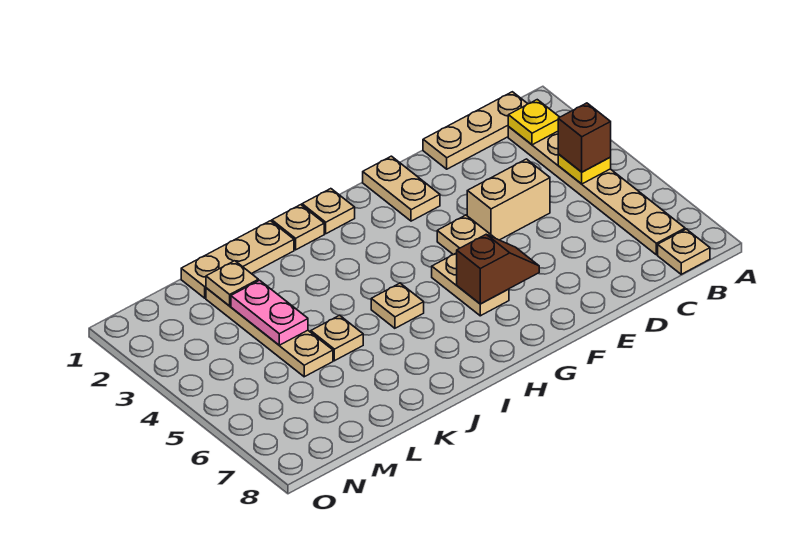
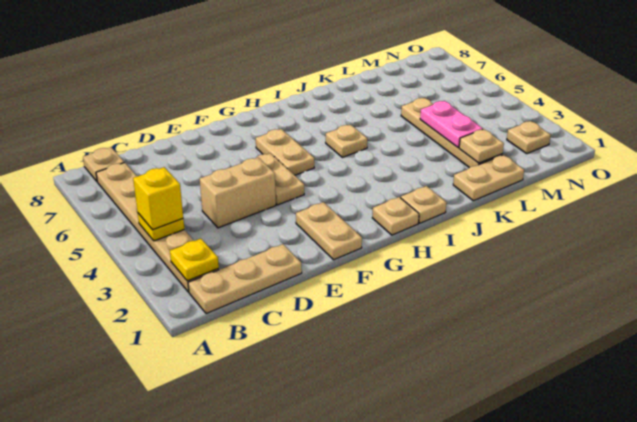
brown 1x1 brick [558,103,611,172] -> yellow 1x1 brick [133,167,183,230]
brown 1x2 slope [457,235,539,304] -> none
tan 1x3 plate [181,221,294,298] -> tan 1x2 plate [453,155,524,201]
tan 1x1 plate [311,315,363,361] -> tan 1x1 plate moved to [507,121,551,154]

